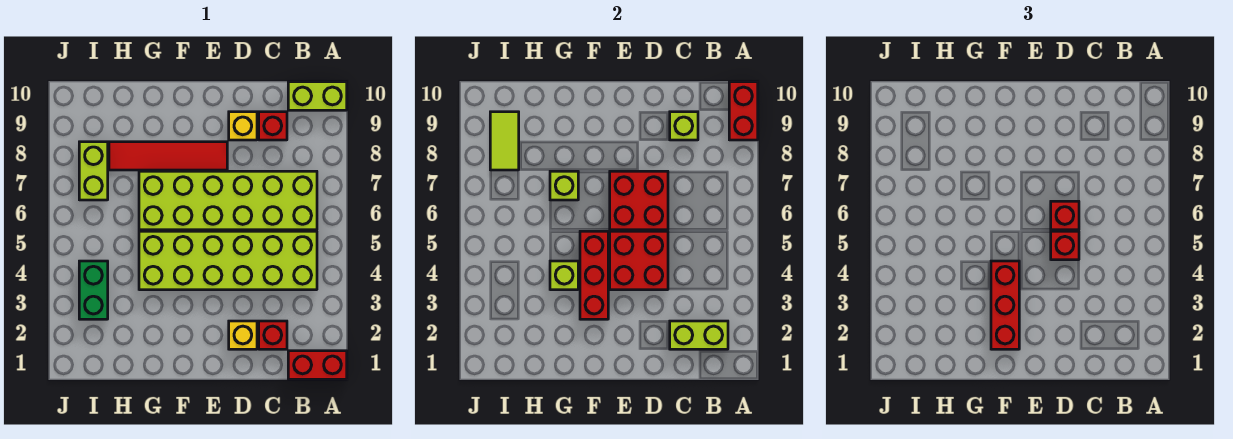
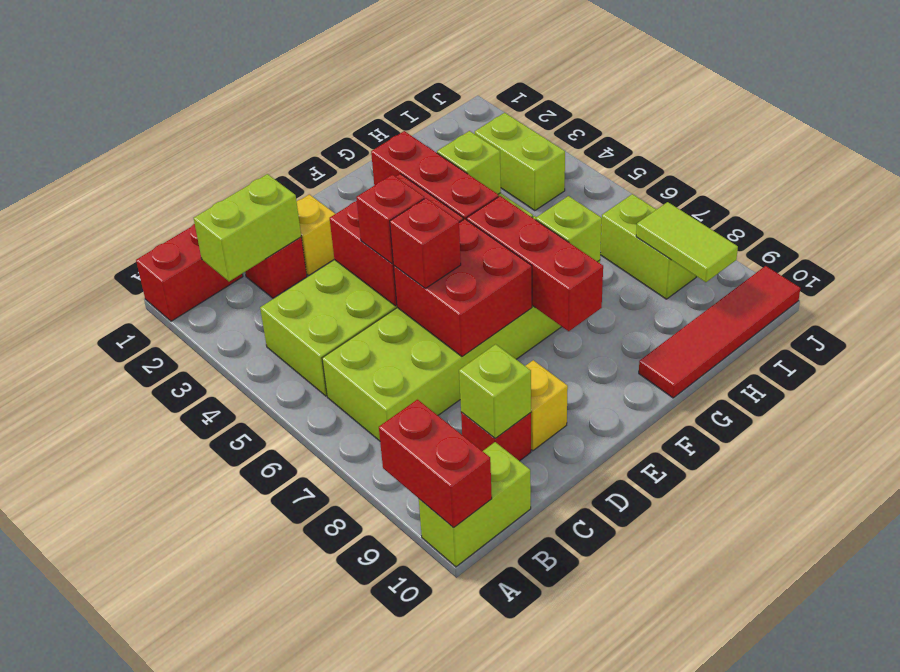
red 1x4 tile [109,142,227,170] -> red 1x4 tile moved to [639,266,800,398]
red 1x3 brick [991,261,1019,349] -> red 1x3 brick moved to [467,196,603,331]
green 1x2 brick [79,261,108,319] -> lime 1x2 brick [475,113,565,211]

